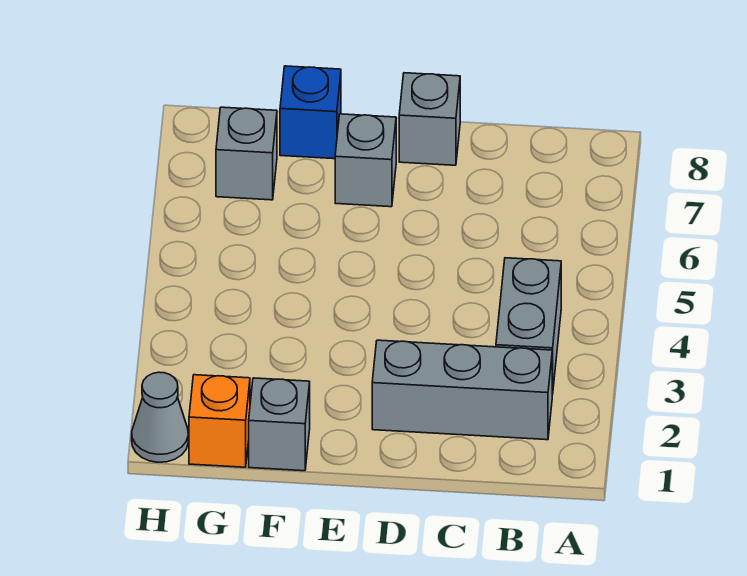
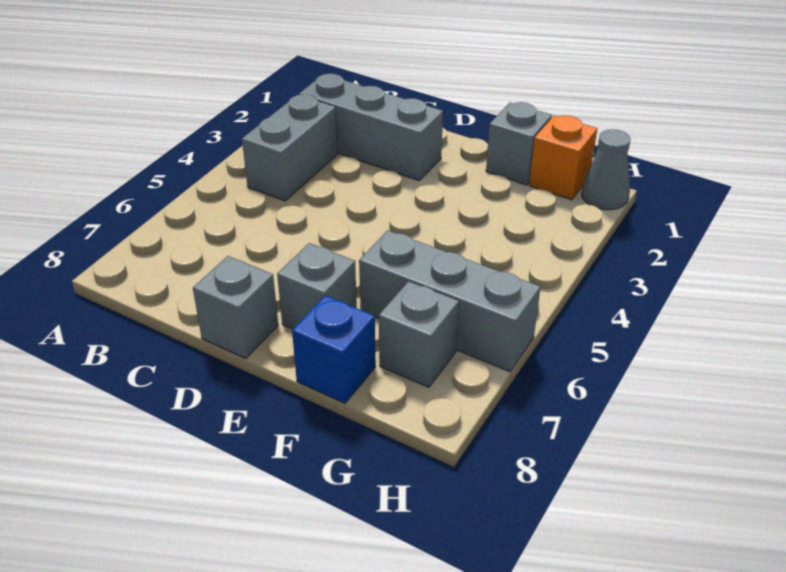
none -> grey 1x3 brick [359,230,540,372]

